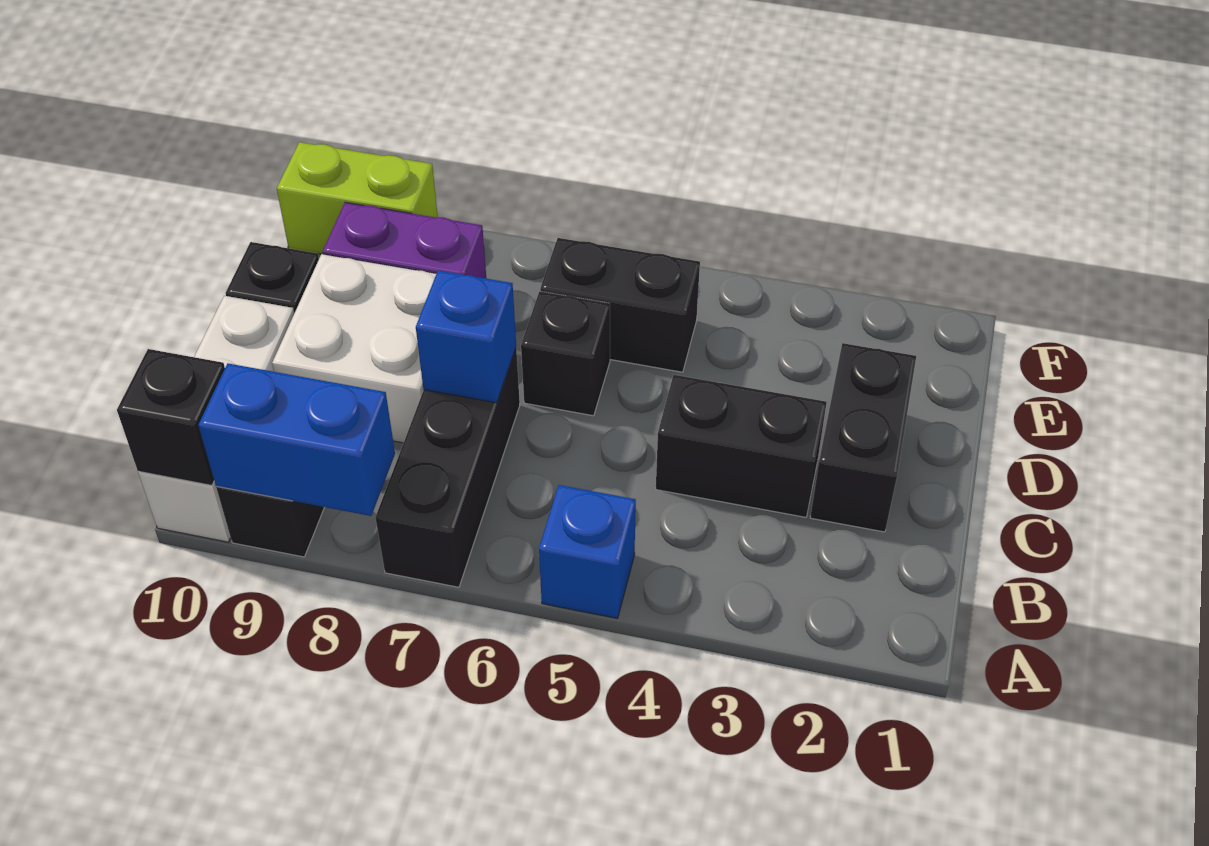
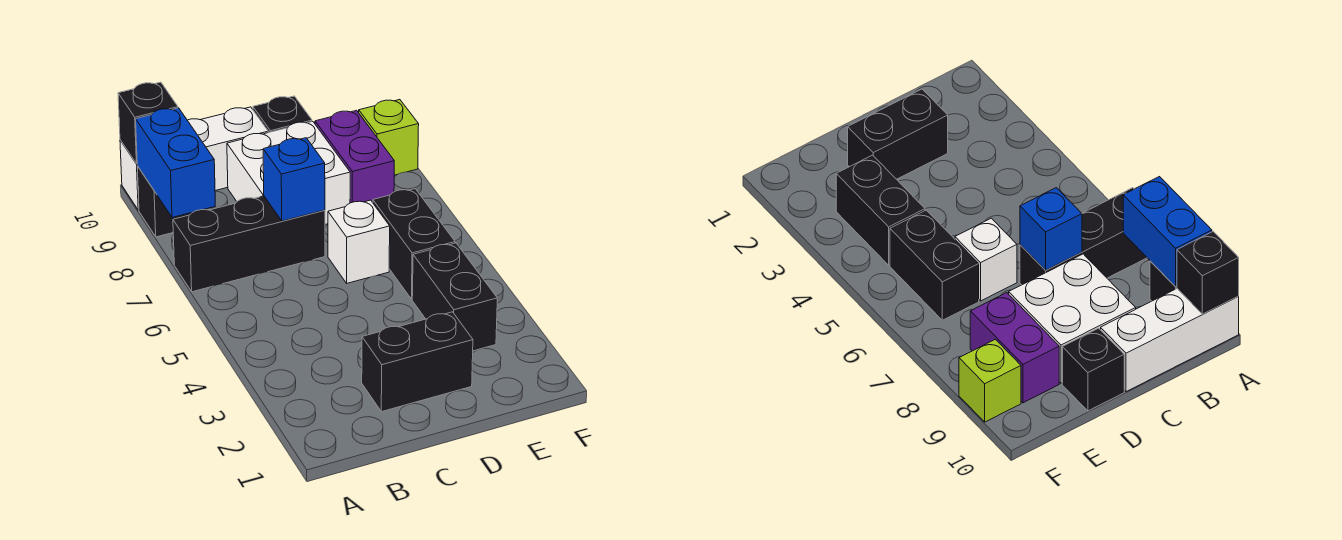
blue 1x1 brick [539,485,636,618] -> none
black 1x2 brick [656,375,827,517] -> black 1x2 brick moved to [412,243,497,351]
black 1x1 brick [521,291,610,416] -> white 1x1 brick [328,200,390,283]
lime 1x2 brick [277,142,438,254] -> lime 1x1 brick [359,100,419,175]

